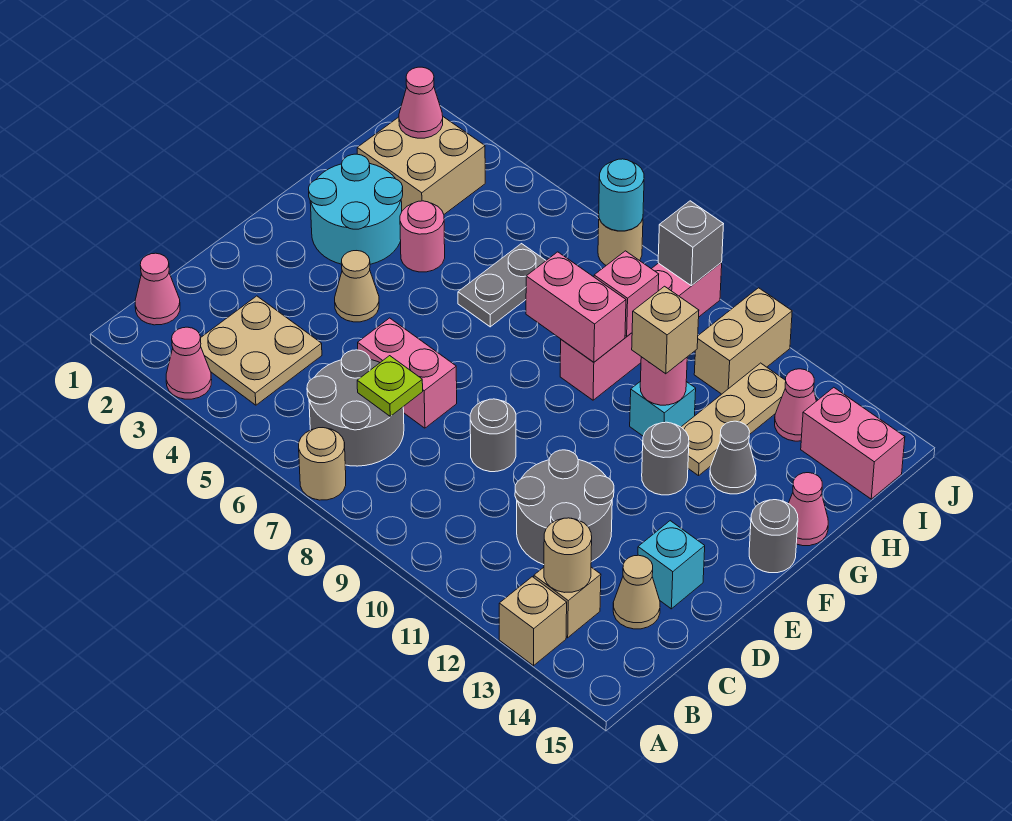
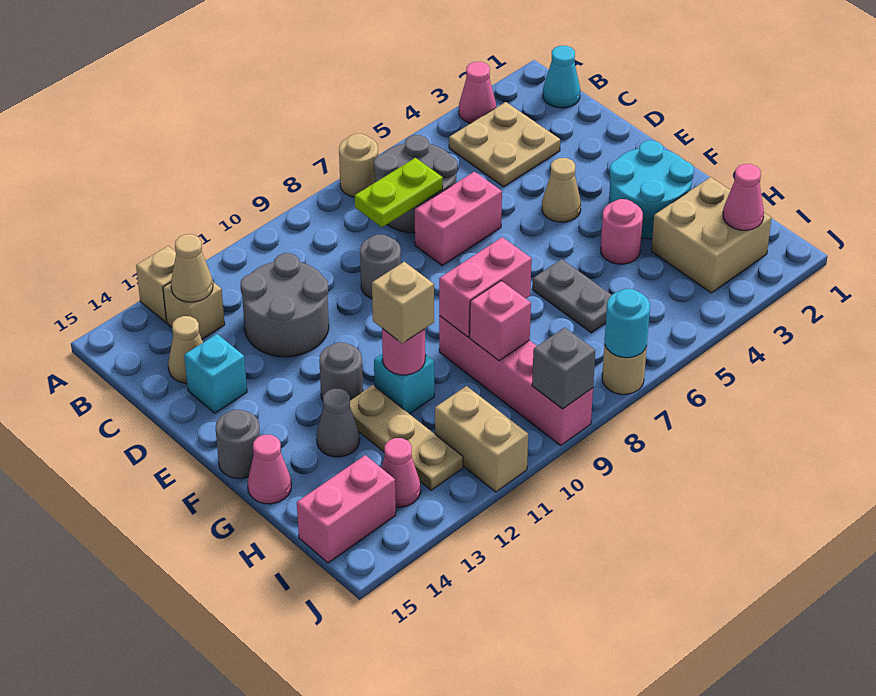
pink 1x1 cone [135,253,180,325] -> cyan 1x1 cone [543,46,580,108]
tan 1x1 round brick [544,518,592,592] -> tan 1x1 cone [171,234,213,302]
lime 1x1 plate [357,356,423,417] -> lime 1x2 plate [355,158,443,227]

